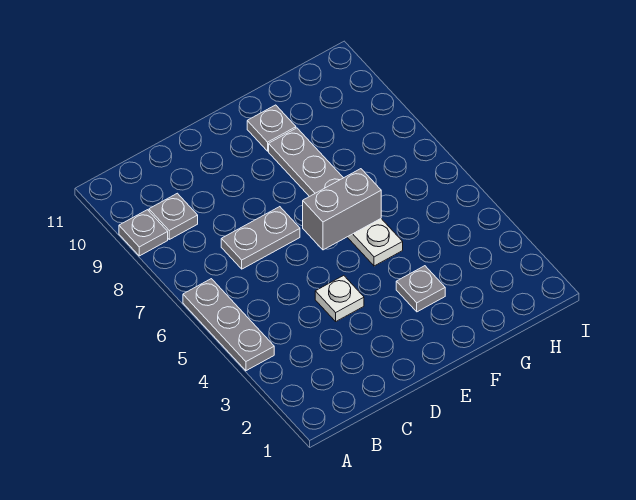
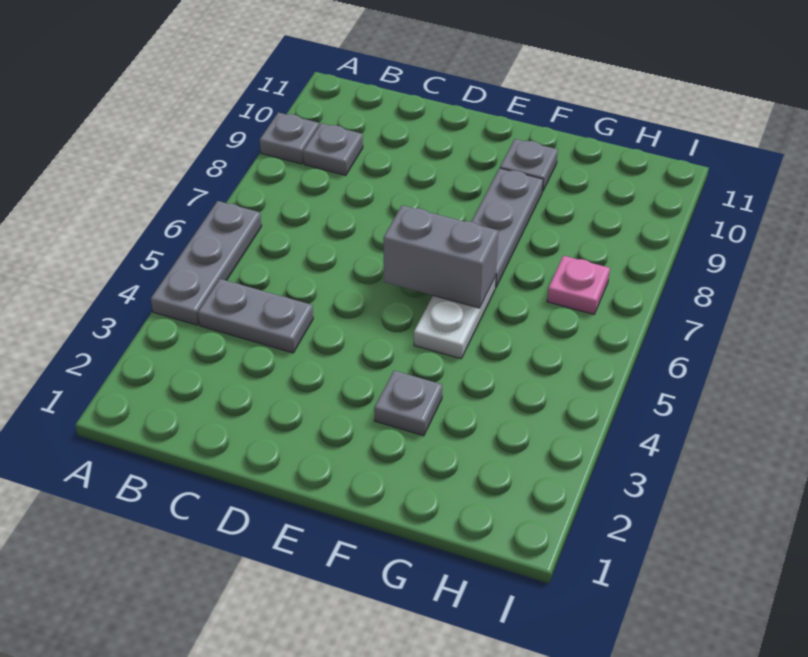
grey 1x2 plate [221,207,300,269] -> grey 1x2 plate moved to [198,279,313,353]
white 1x1 plate [315,275,364,321] -> none
none -> pink 1x1 plate [547,256,610,314]

